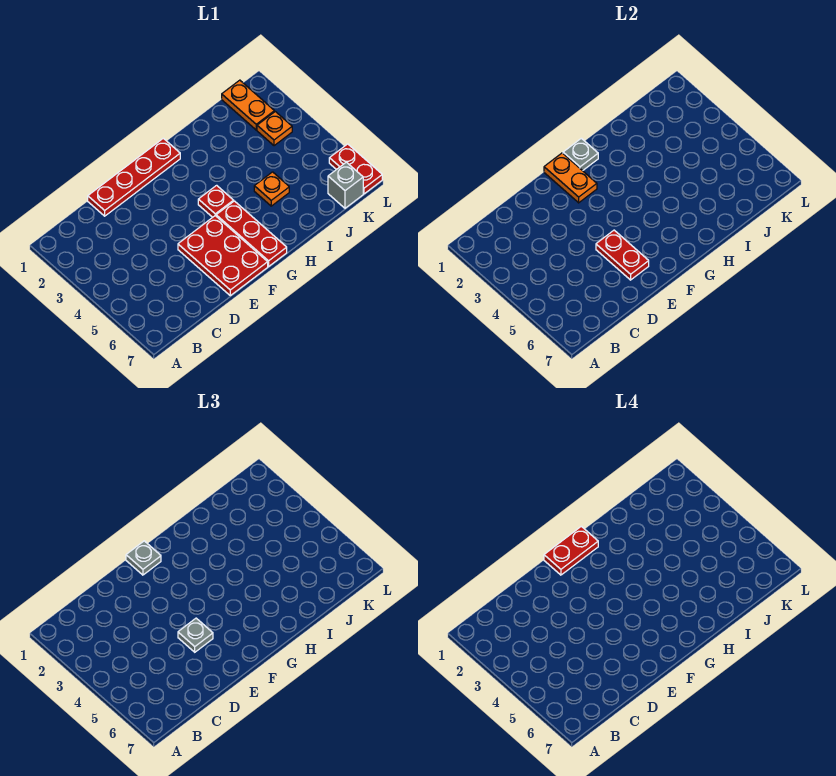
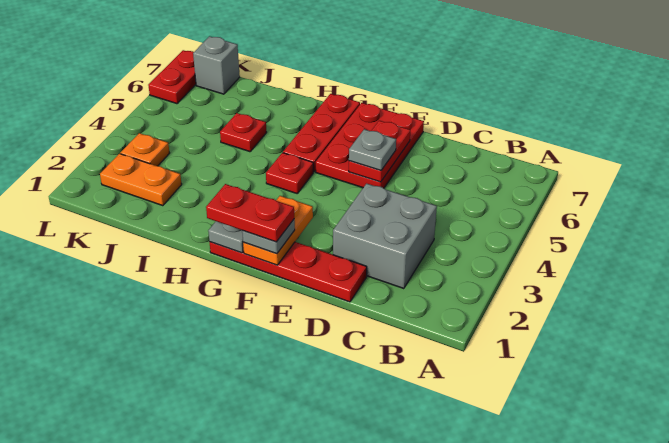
none -> grey 2x2 brick [333,184,437,289]
orange 1x1 plate [254,172,289,206] -> red 1x1 plate [220,113,267,152]
orange 1x2 plate [222,80,274,130] -> orange 1x2 plate turned to [100,154,182,206]

